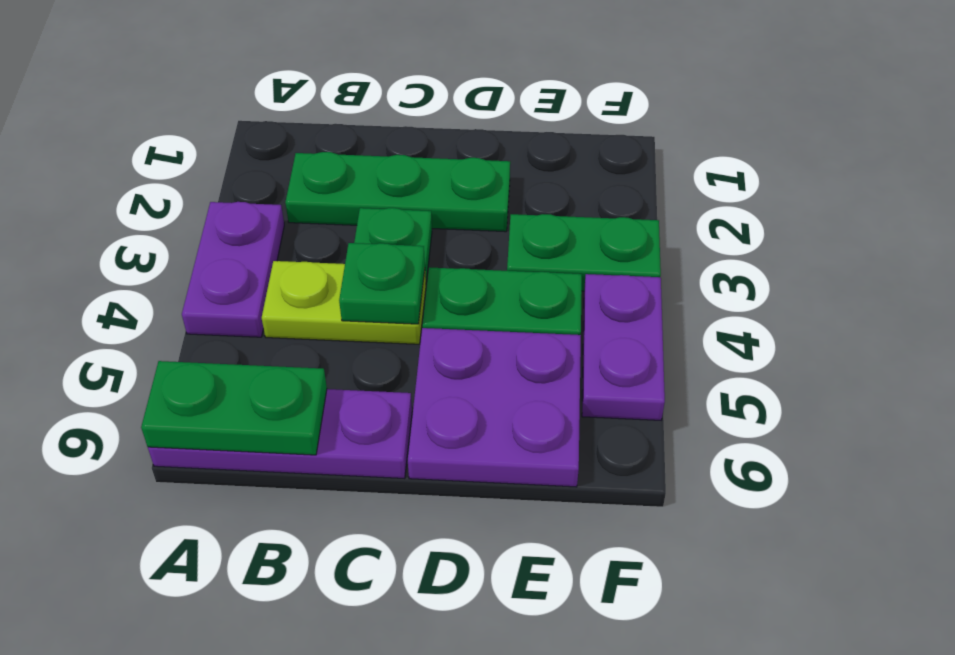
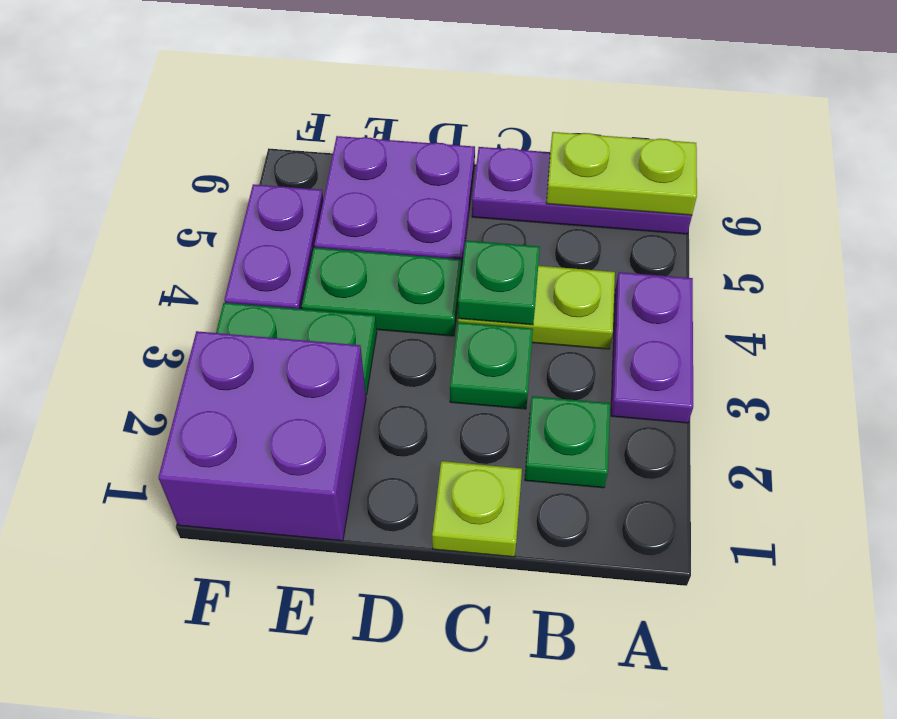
green 1x2 plate [141,361,327,455] -> lime 1x2 plate [546,132,697,215]
green 1x3 plate [285,152,510,232] -> green 1x1 plate [525,396,610,488]
none -> lime 1x1 plate [432,461,522,557]
none -> purple 2x2 brick [158,331,366,541]

